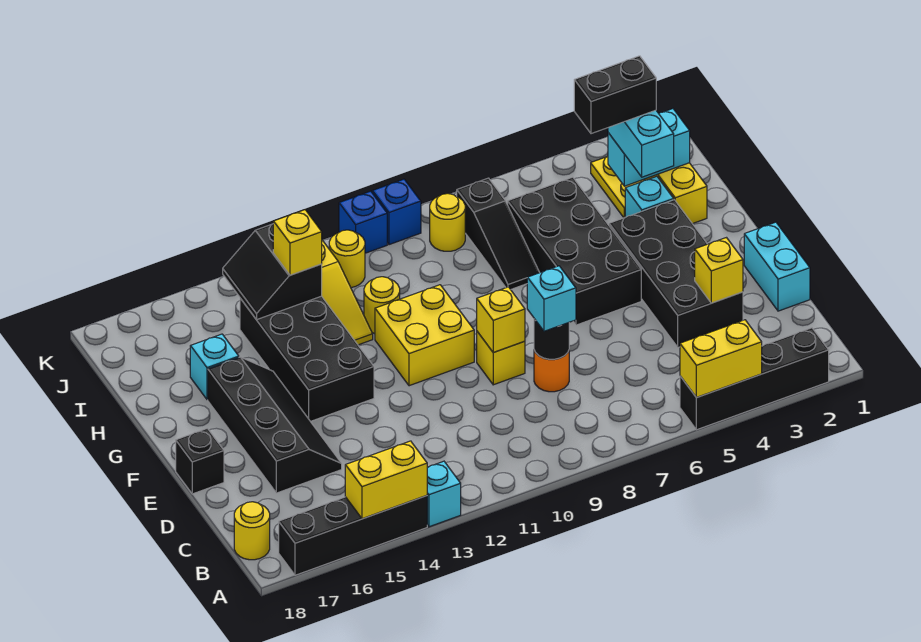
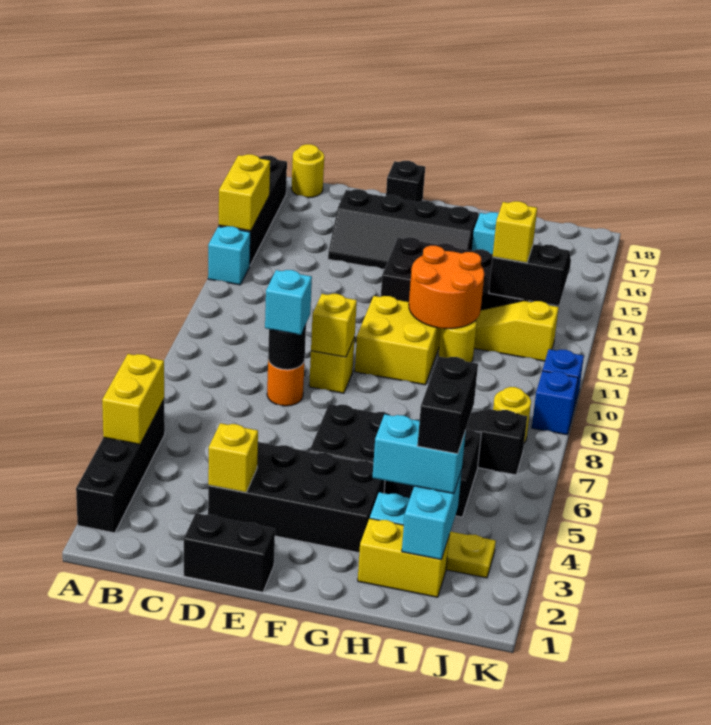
cyan 1x2 brick [744,222,810,311] -> black 1x2 brick [184,513,275,592]
none -> orange 2x2 round brick [409,246,484,329]
yellow 1x1 round brick [329,230,365,288] -> none

